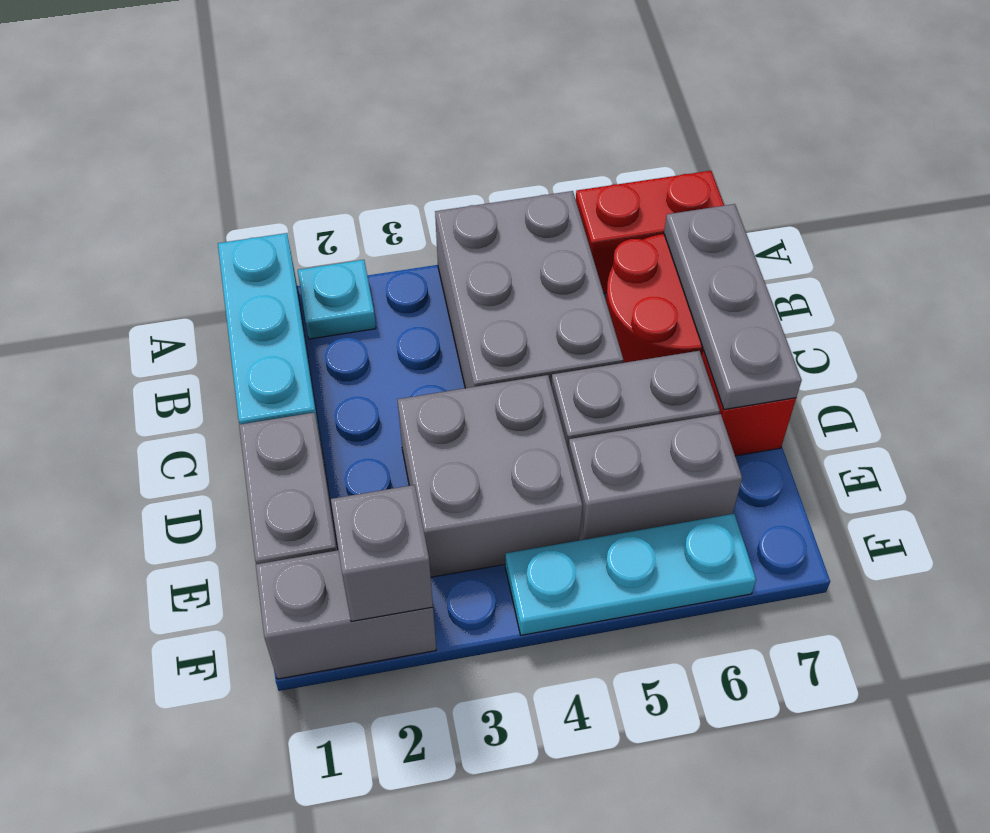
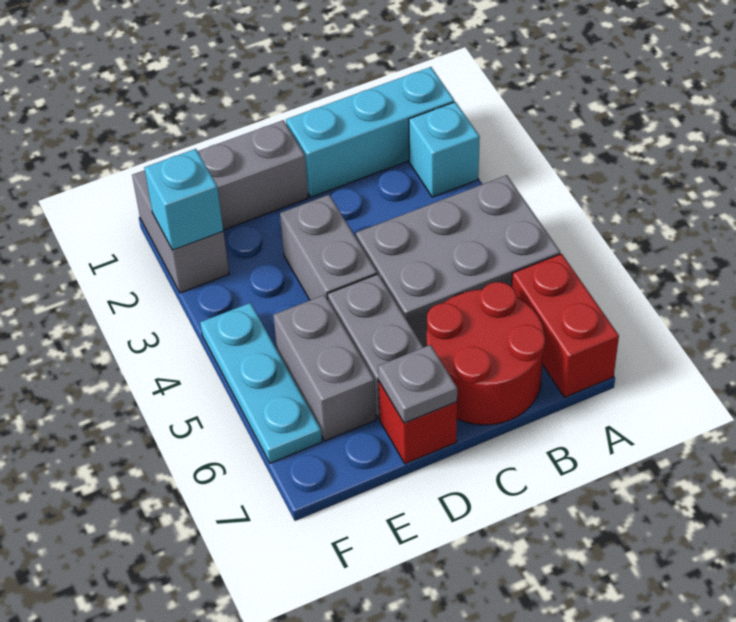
cyan 1x1 plate [298,260,376,339] -> cyan 1x1 brick [409,102,480,197]
grey 1x3 plate [664,204,802,410] -> grey 1x1 plate [378,345,457,423]
grey 2x2 brick [397,375,583,577] -> grey 1x2 brick [280,195,377,300]
grey 1x1 brick [331,485,433,622] -> cyan 1x1 brick [144,149,223,250]

